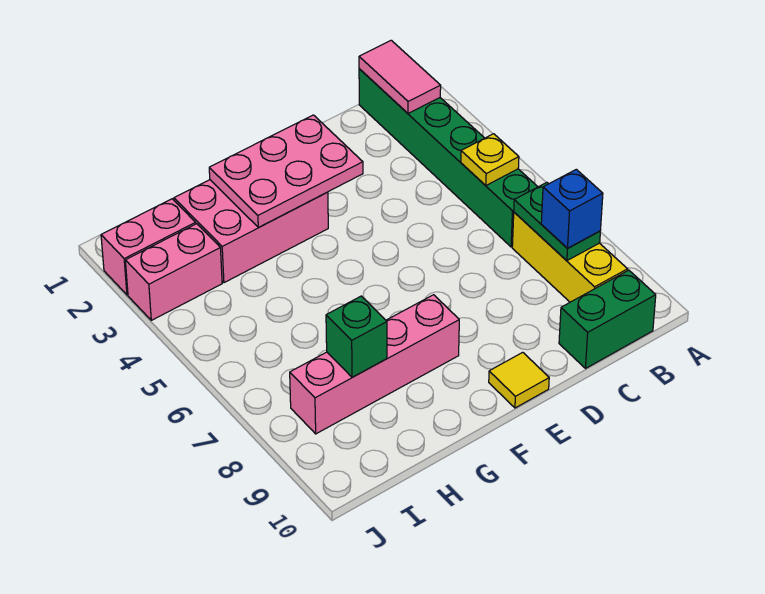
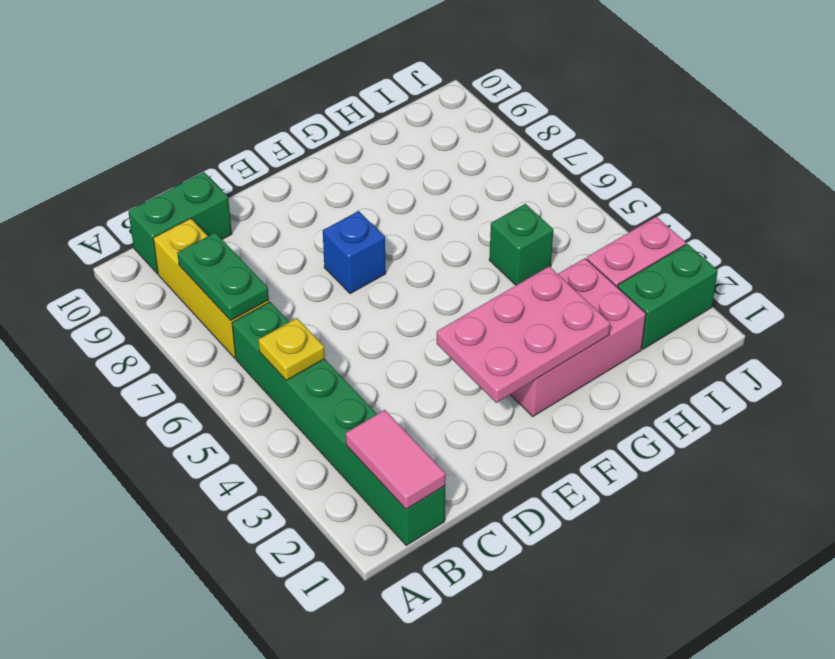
blue 1x1 brick [541,169,603,248] -> blue 1x1 brick moved to [323,211,386,294]
yellow 1x1 tile [489,352,549,408] -> none
pink 1x4 brick [290,295,459,434] -> none
green 1x1 brick [326,296,387,377] -> green 1x1 brick moved to [489,204,553,285]
pink 1x2 brick [101,199,196,295] -> green 1x2 brick [617,244,718,349]

